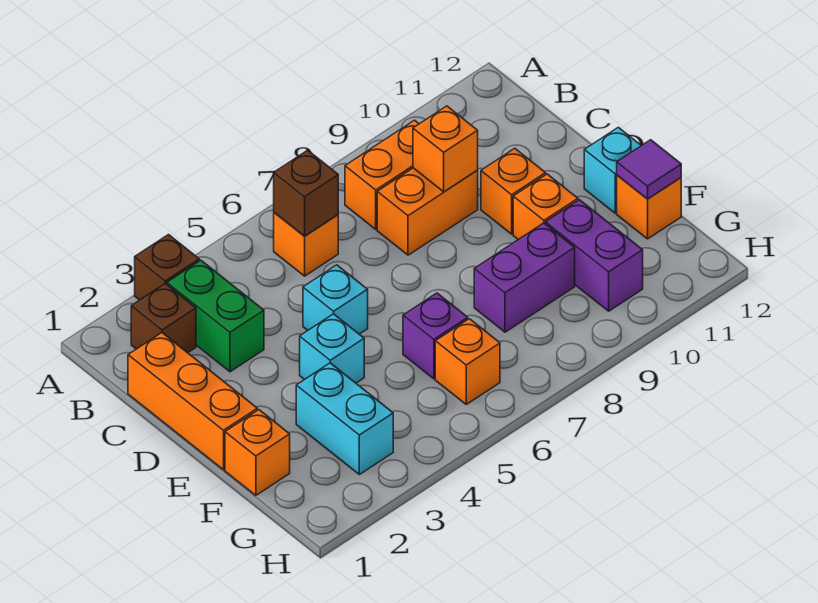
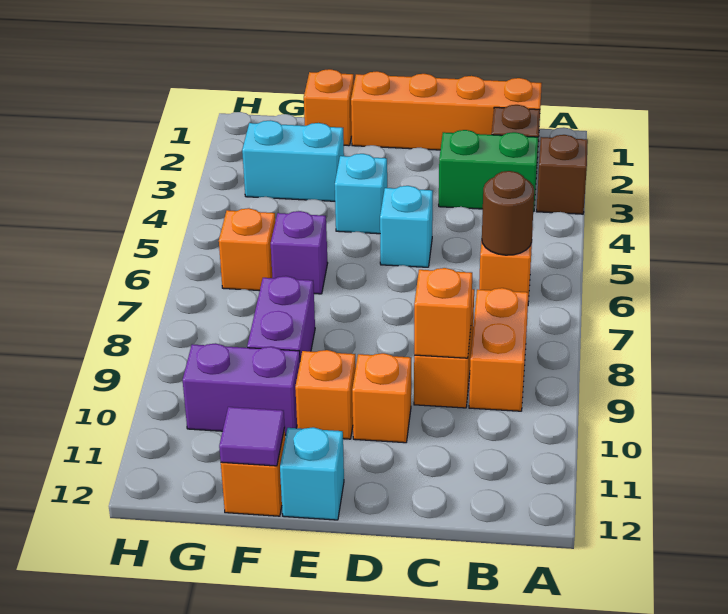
brown 1x1 brick [274,150,338,236] -> brown 1x1 round brick [482,171,534,255]
orange 1x3 brick [128,333,257,470] -> orange 1x4 brick [351,71,542,150]

